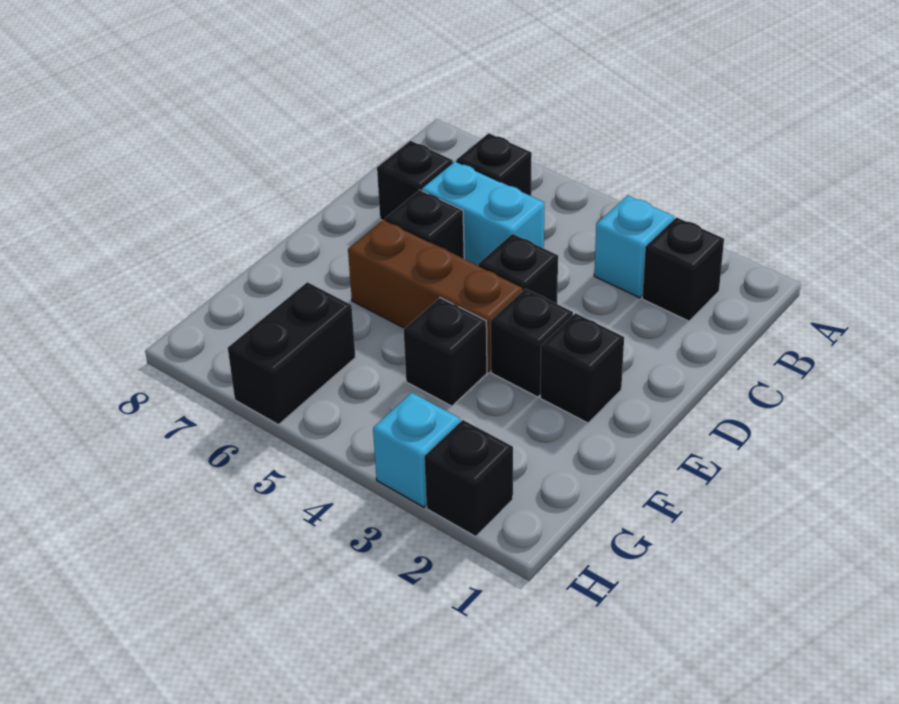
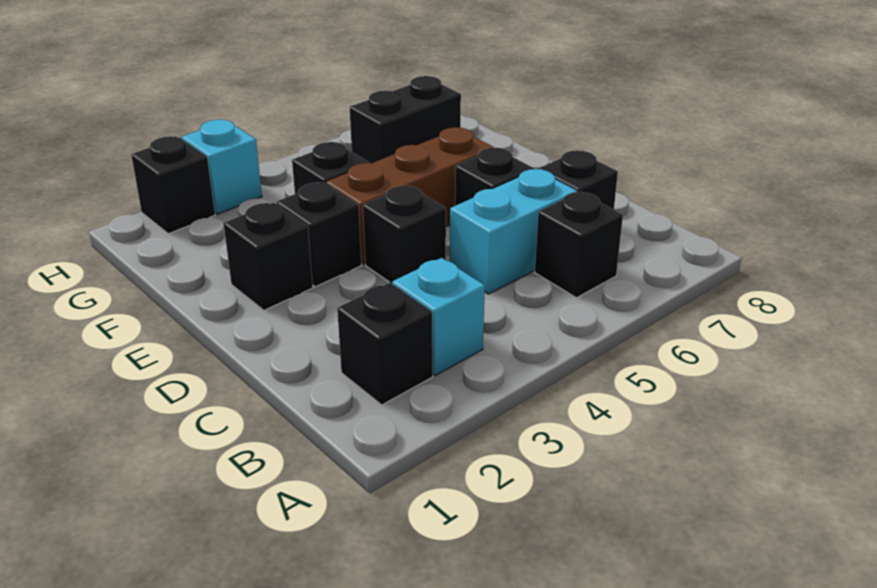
black 1x2 brick [228,282,356,425] -> black 1x2 brick turned to [350,76,461,163]

